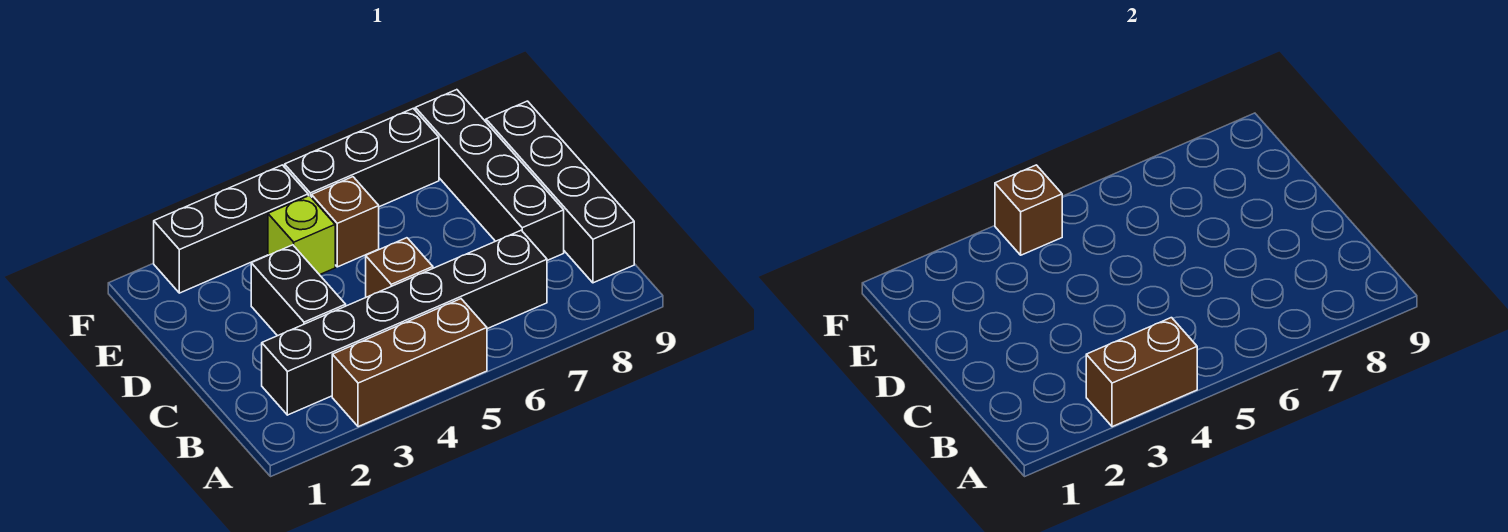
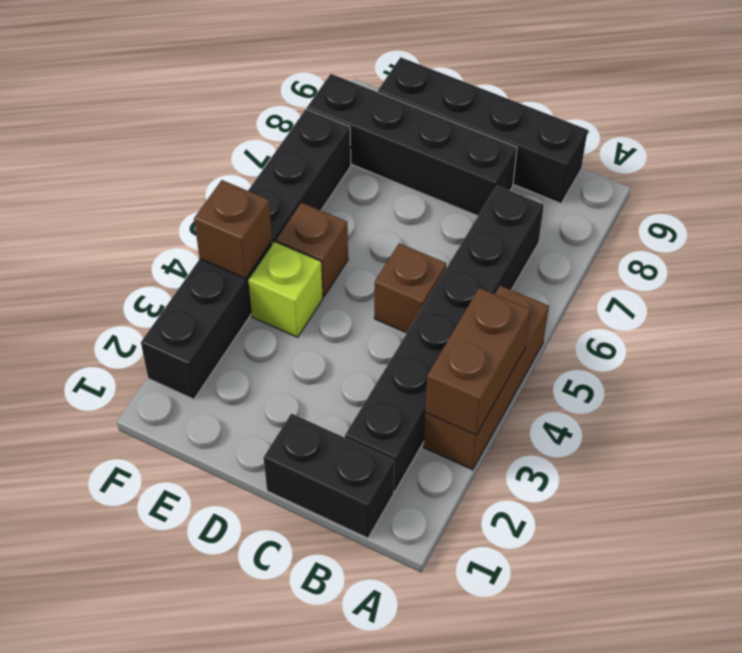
black 1x2 brick [251,245,346,336] -> black 1x2 brick moved to [264,413,394,538]

